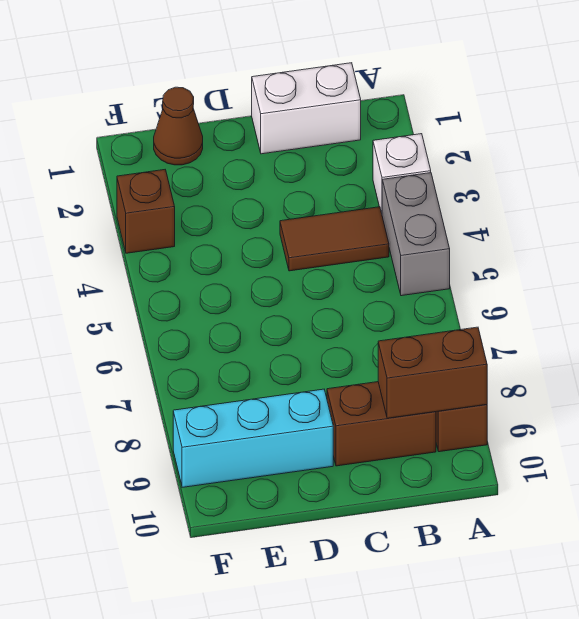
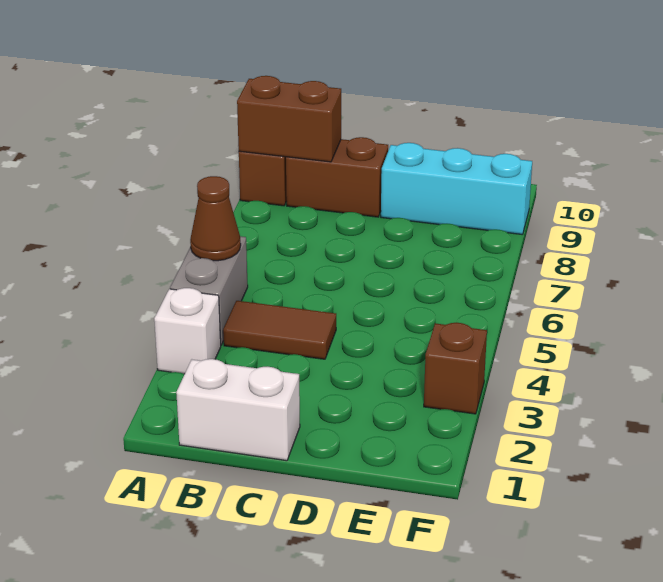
brown 1x1 cone [154,87,203,165] -> brown 1x1 cone moved to [190,176,241,261]

